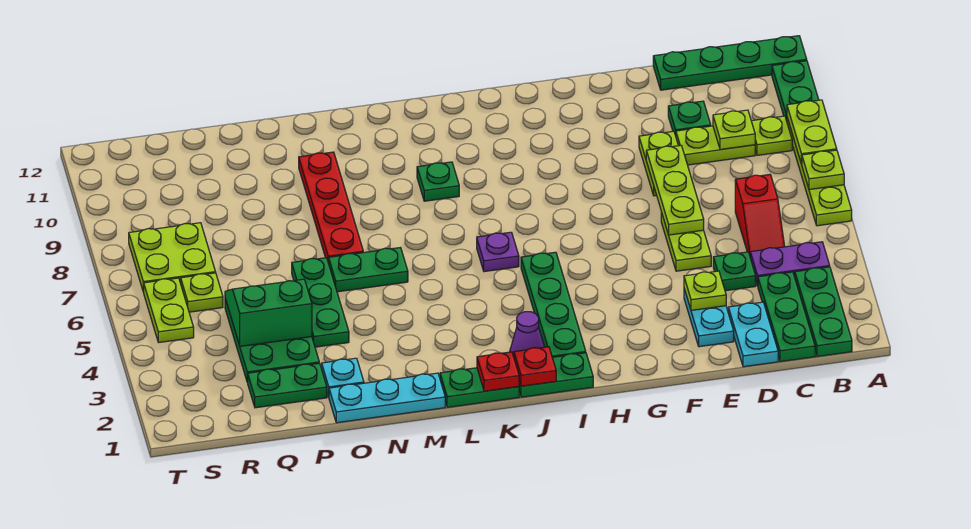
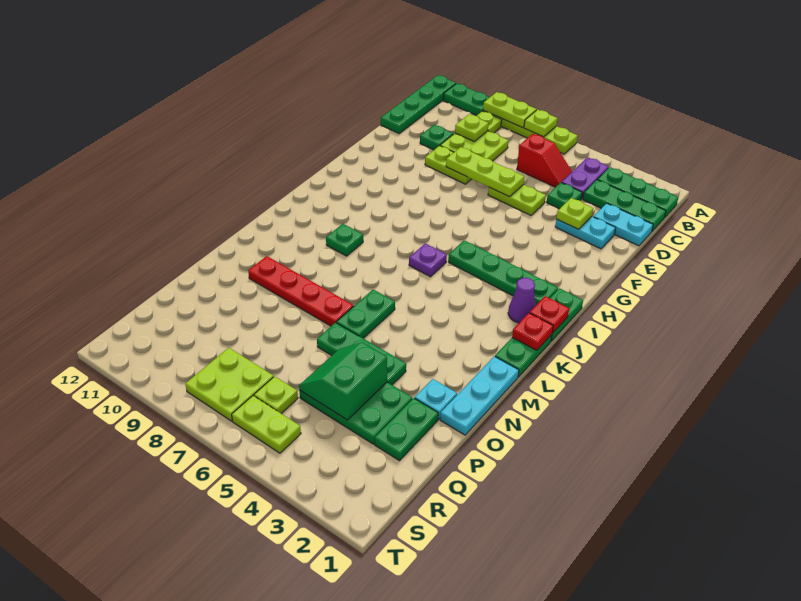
lime 1x2 plate [676,126,755,165] -> lime 2x2 plate [440,131,509,161]

